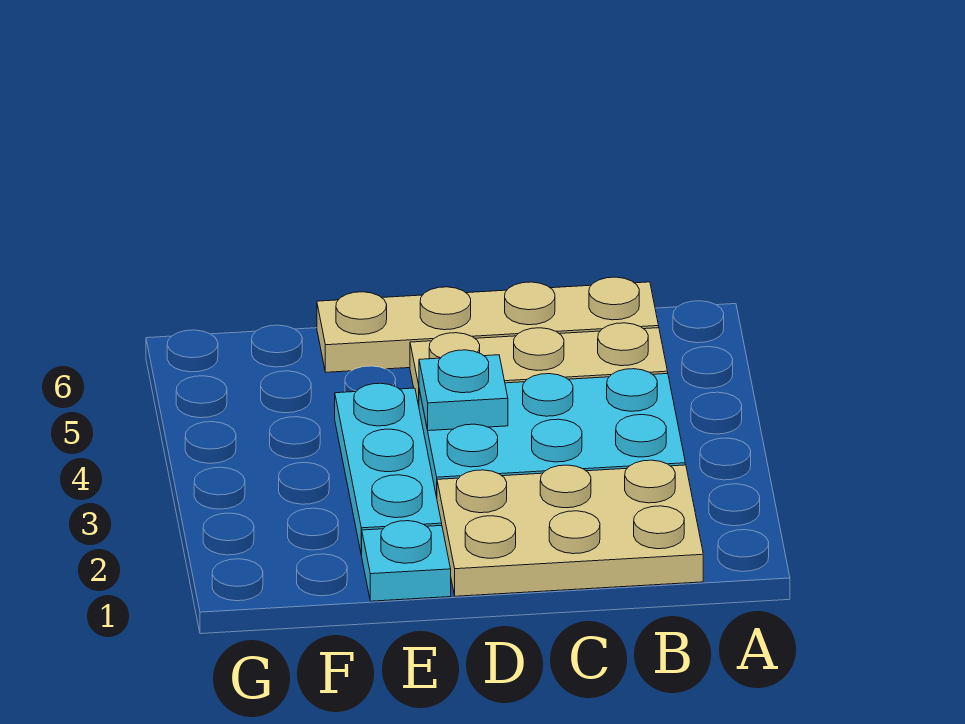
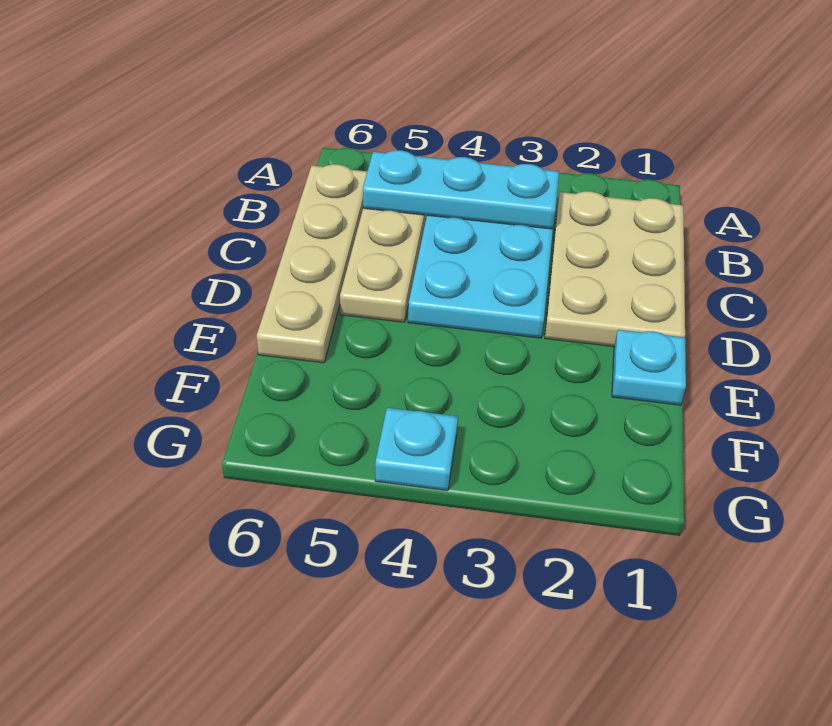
cyan 1x1 plate [419,350,508,431] -> cyan 1x1 plate moved to [375,408,458,491]
cyan 1x3 plate [335,383,442,555] -> cyan 1x3 plate moved to [363,150,559,229]

